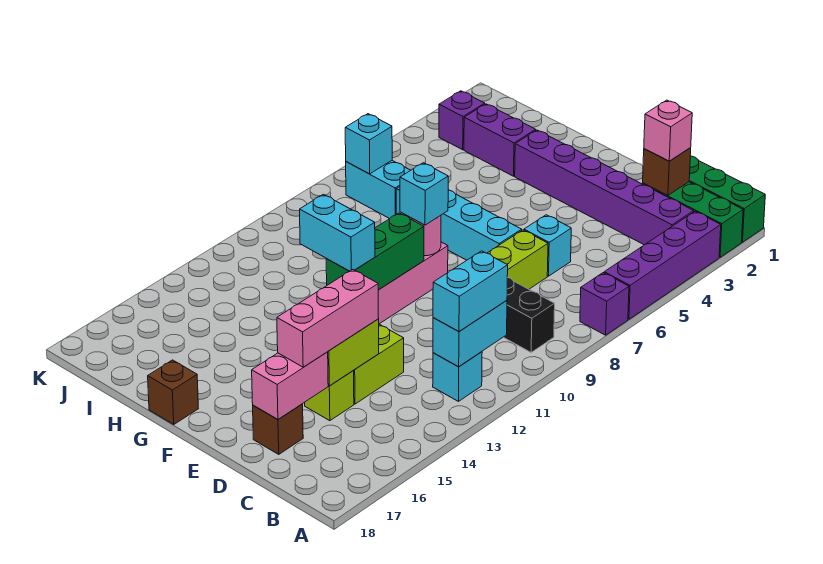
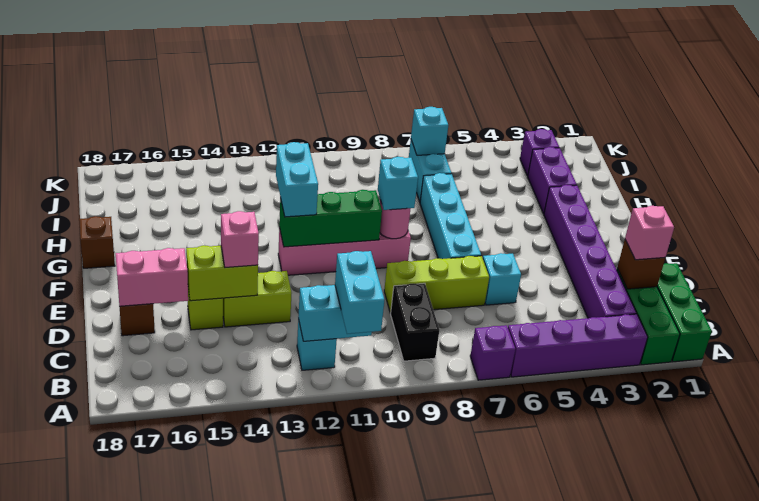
cyan 1x2 brick [433,251,508,332] -> cyan 1x2 brick turned to [335,251,384,334]
pink 1x3 brick [277,269,379,367] -> pink 1x1 brick [221,211,259,268]

